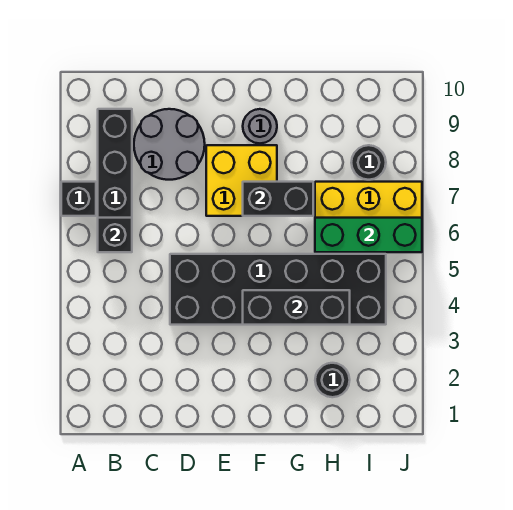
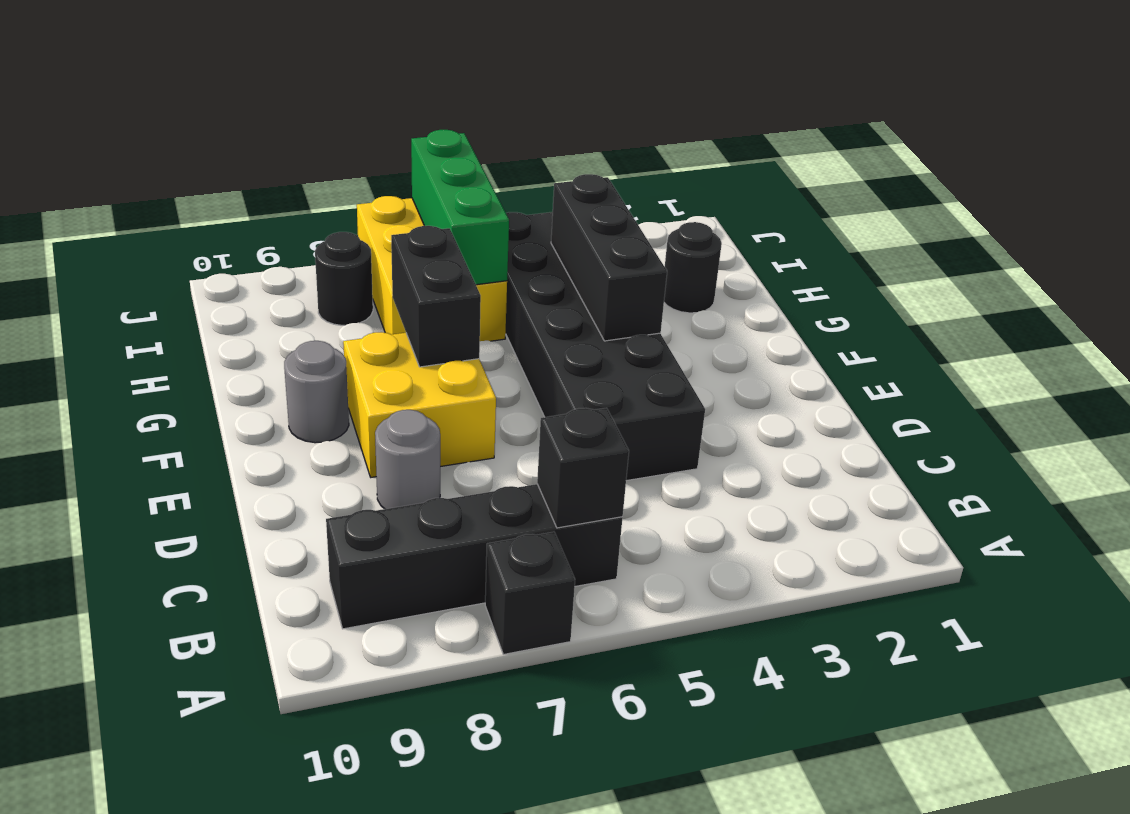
grey 2x2 round brick [134,109,205,180] -> grey 1x1 round brick [375,410,440,509]

